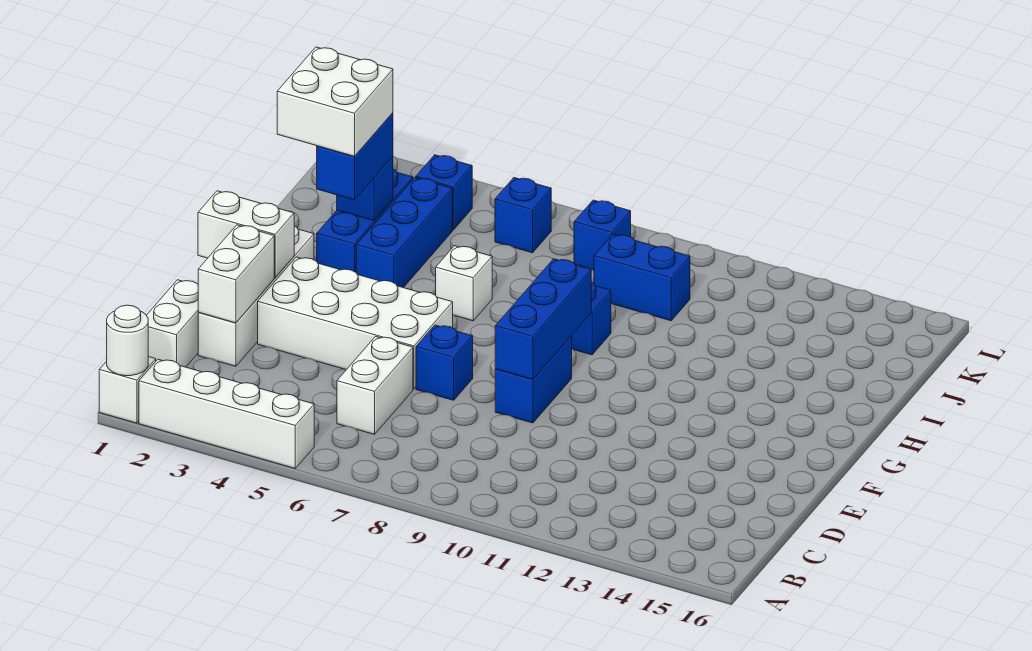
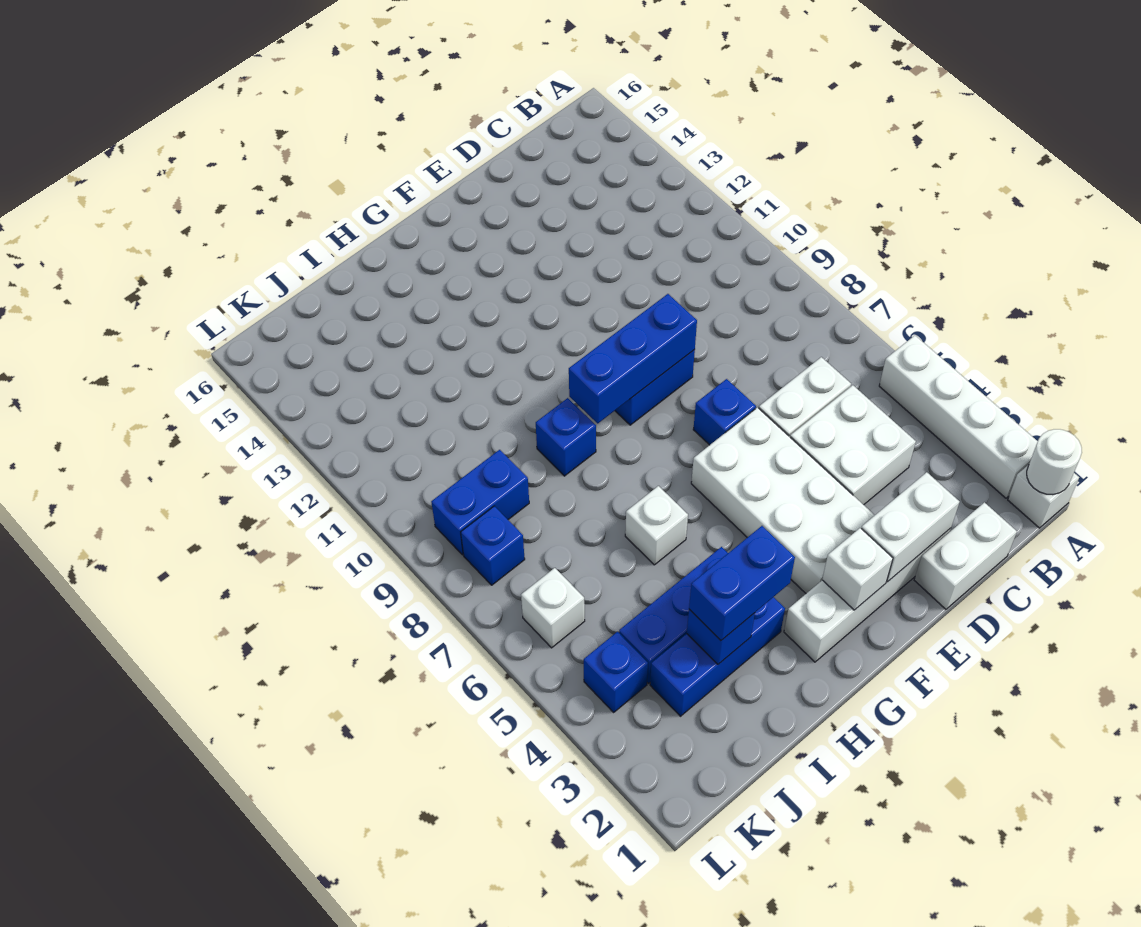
white 1x2 brick [198,191,294,277] -> white 1x1 brick [822,528,893,610]
white 2x2 brick [277,47,393,156] -> white 2x2 brick moved to [790,385,916,505]
blue 1x2 brick [594,234,690,321] -> blue 1x2 brick turned to [431,450,529,555]
blue 1x1 brick [495,178,551,253] -> white 1x1 brick [521,568,585,648]

